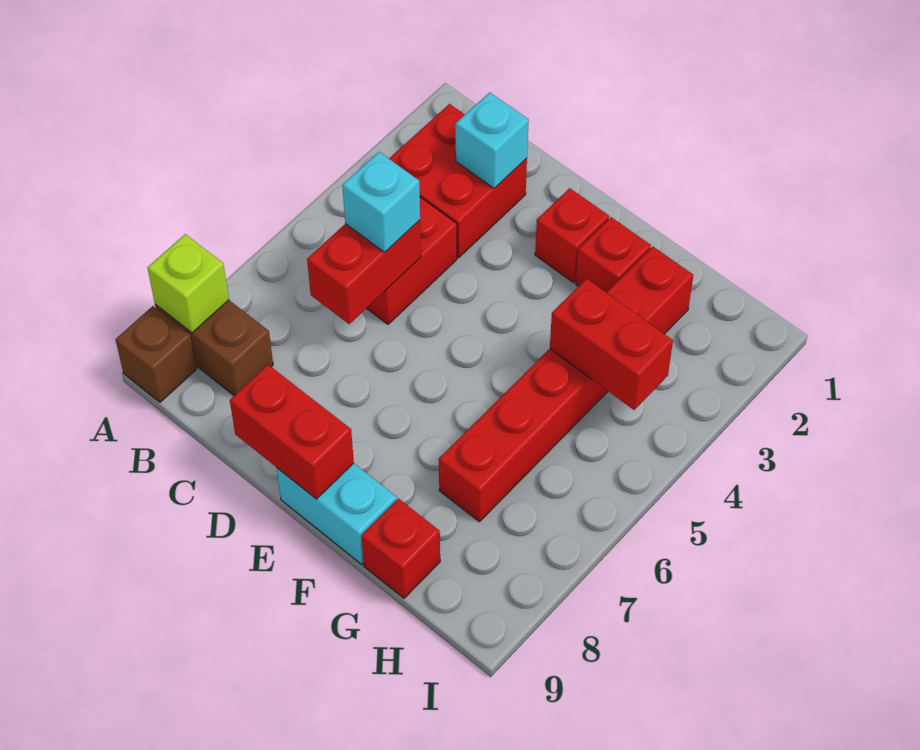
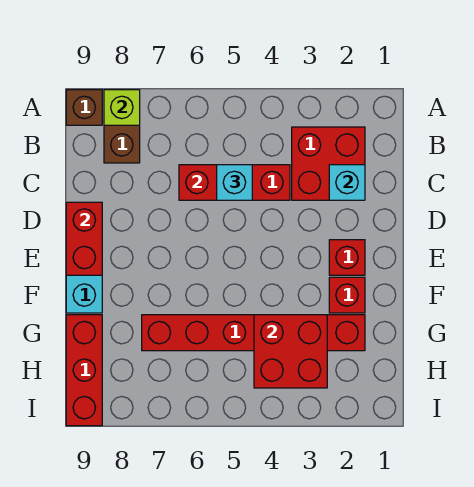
red 1x2 brick [550,279,673,410] -> red 2x2 brick [254,315,327,388]
red 1x1 brick [361,499,440,598] -> red 1x3 brick [66,315,102,426]

